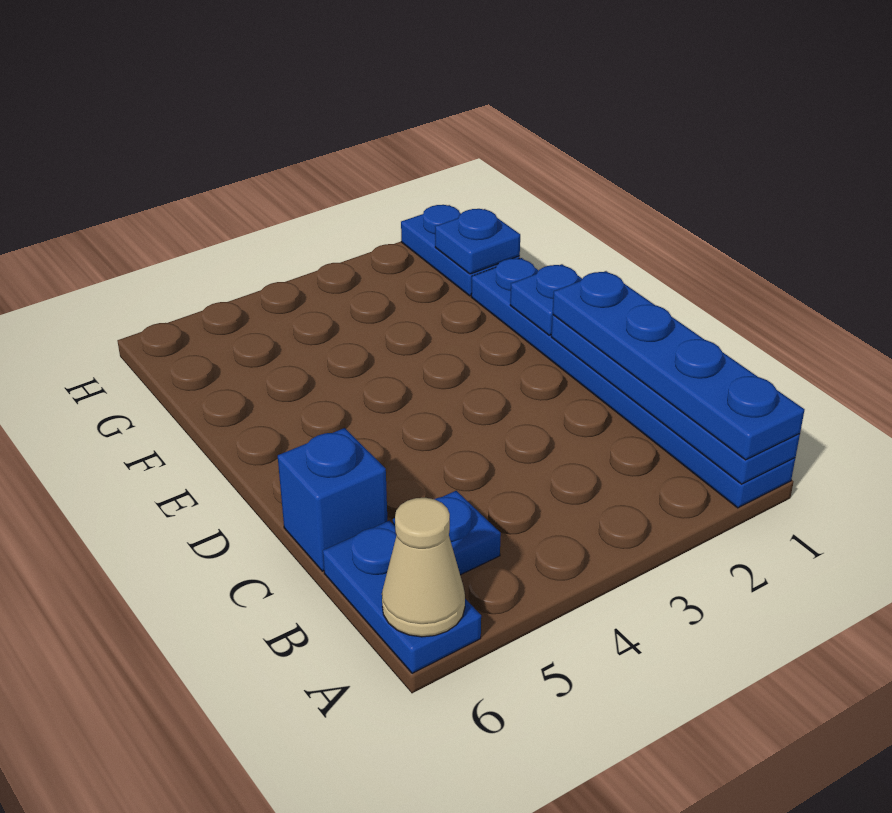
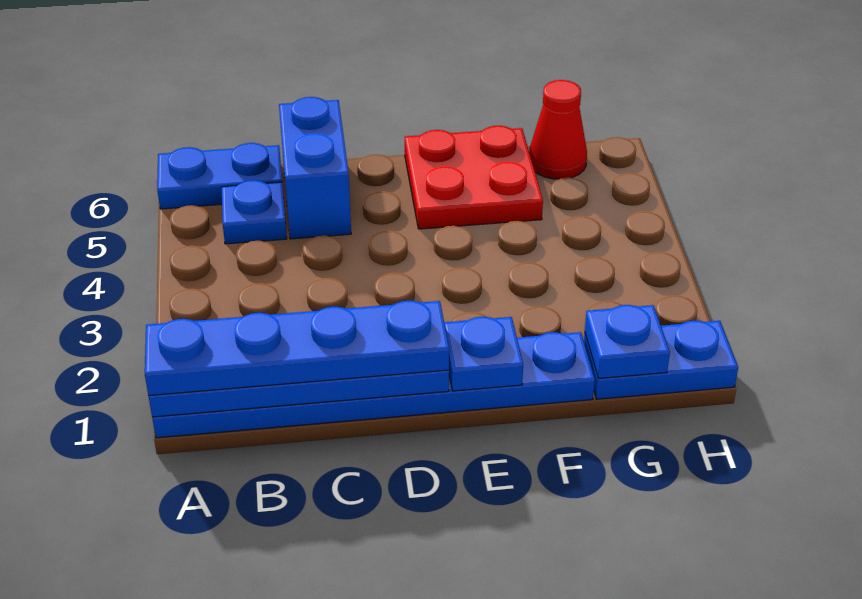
tan 1x1 cone [382,498,465,637] -> none
blue 1x1 brick [278,428,387,571] -> blue 1x2 brick [279,97,351,239]
none -> red 2x2 plate [405,126,543,229]
none -> red 1x1 cone [529,80,587,179]

